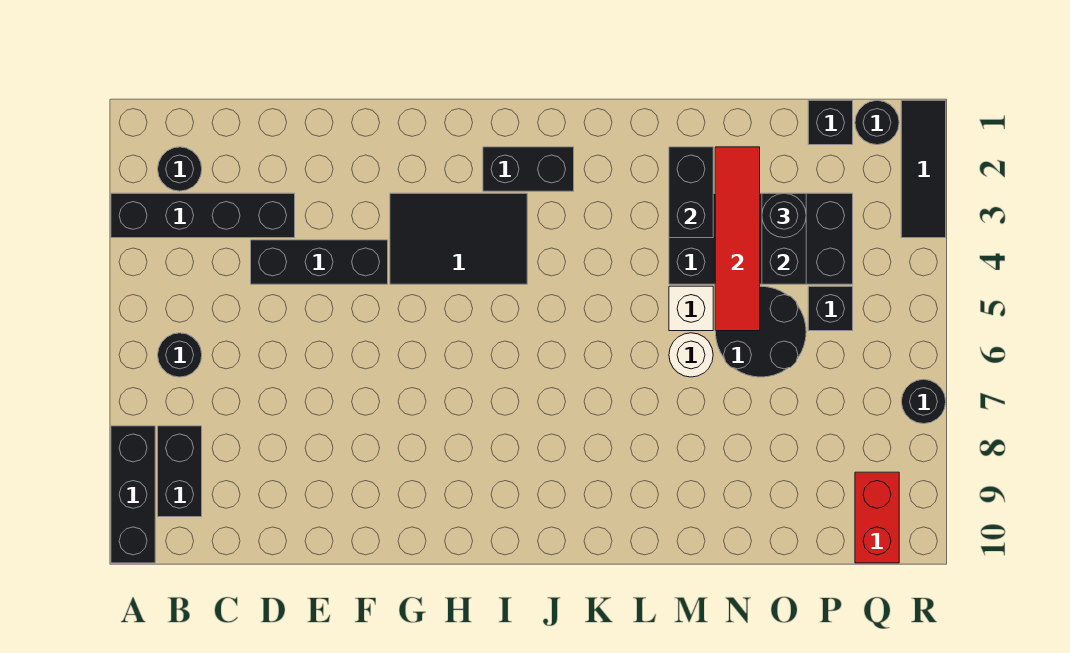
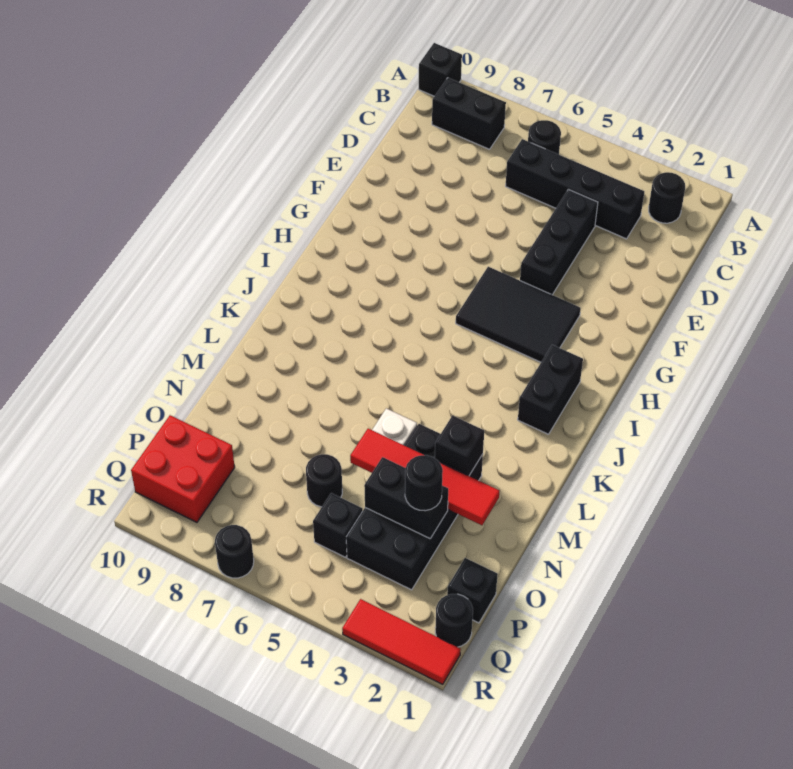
black 1x4 brick [111,193,295,238] -> black 1x4 brick turned to [506,139,644,239]
black 1x3 brick [111,426,155,563] -> black 1x1 brick [419,43,462,96]
black 2x3 tile [390,193,527,284] -> black 2x3 tile turned to [456,267,581,362]
black 1x2 brick [669,147,713,238] -> black 1x1 brick [435,416,484,476]
white 1x1 round brick [669,333,713,377] -> none
black 2x2 round brick [716,286,806,377] -> black 1x1 round brick [306,454,342,507]
red 1x2 brick [855,472,899,563] -> red 2x2 brick [131,415,235,522]
black 1x3 tile [901,100,946,238] -> red 1x3 tile [342,599,461,684]

